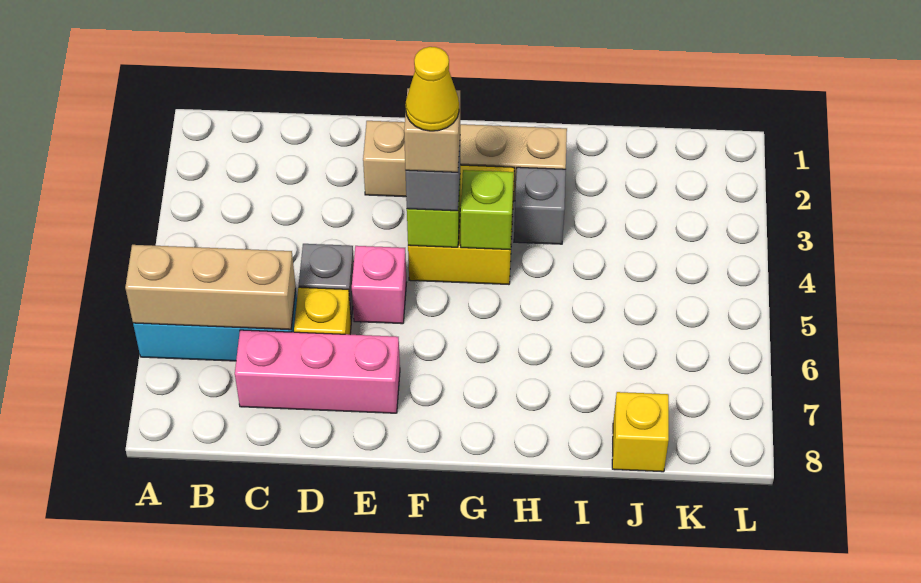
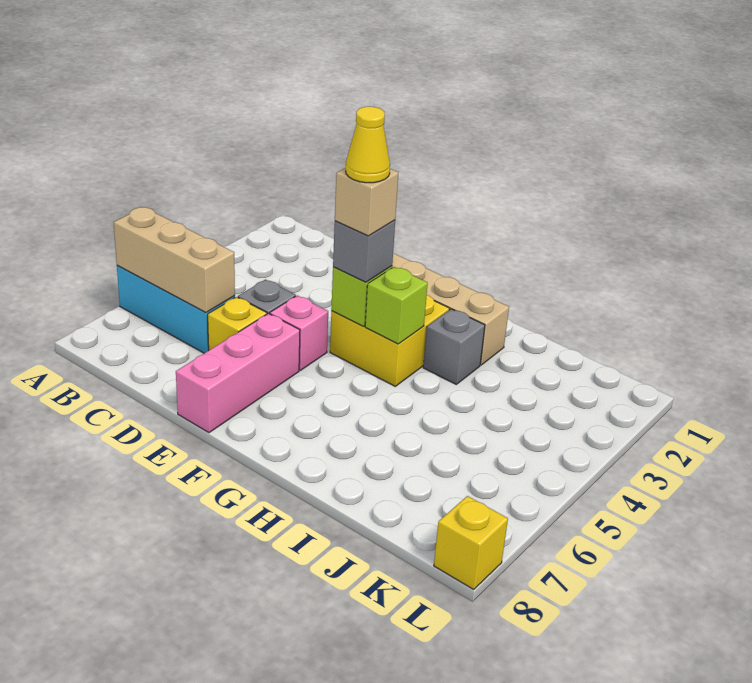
pink 1x3 brick [235,330,400,413] -> pink 1x3 brick turned to [176,313,300,433]
yellow 1x1 brick [612,392,669,472] -> yellow 1x1 brick moved to [434,496,508,589]

